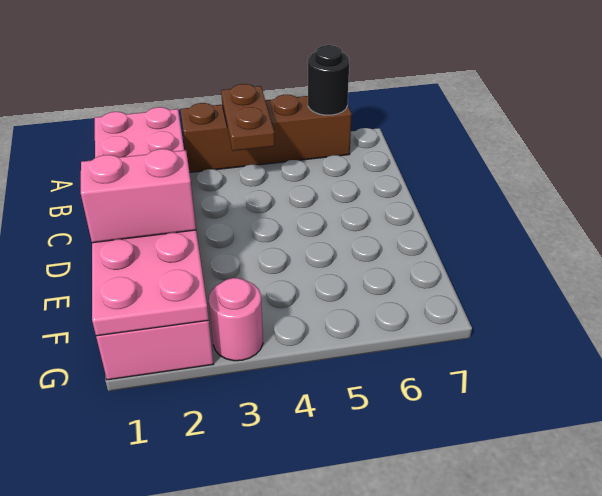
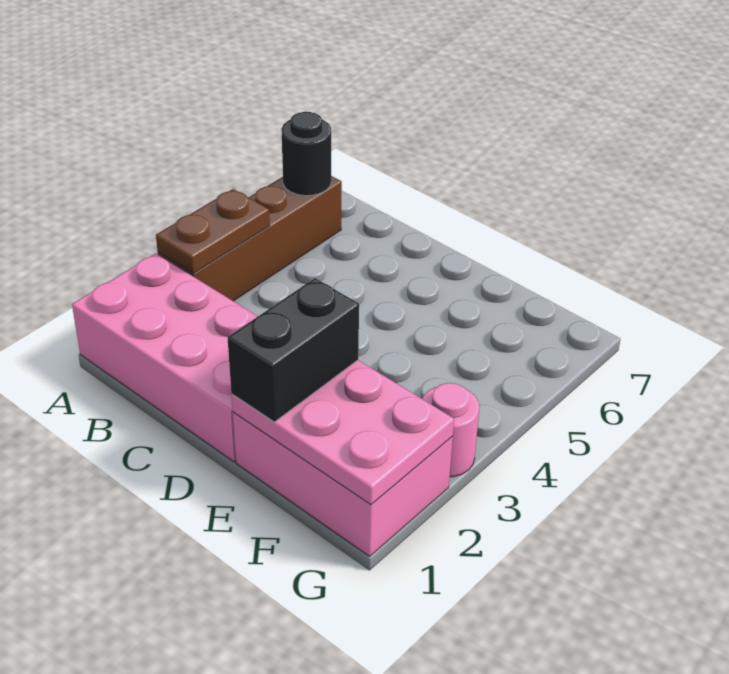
brown 1x2 plate [221,84,275,151] -> brown 1x2 plate turned to [156,189,270,273]
pink 1x2 brick [81,149,196,243] -> black 1x2 brick [227,278,359,422]

